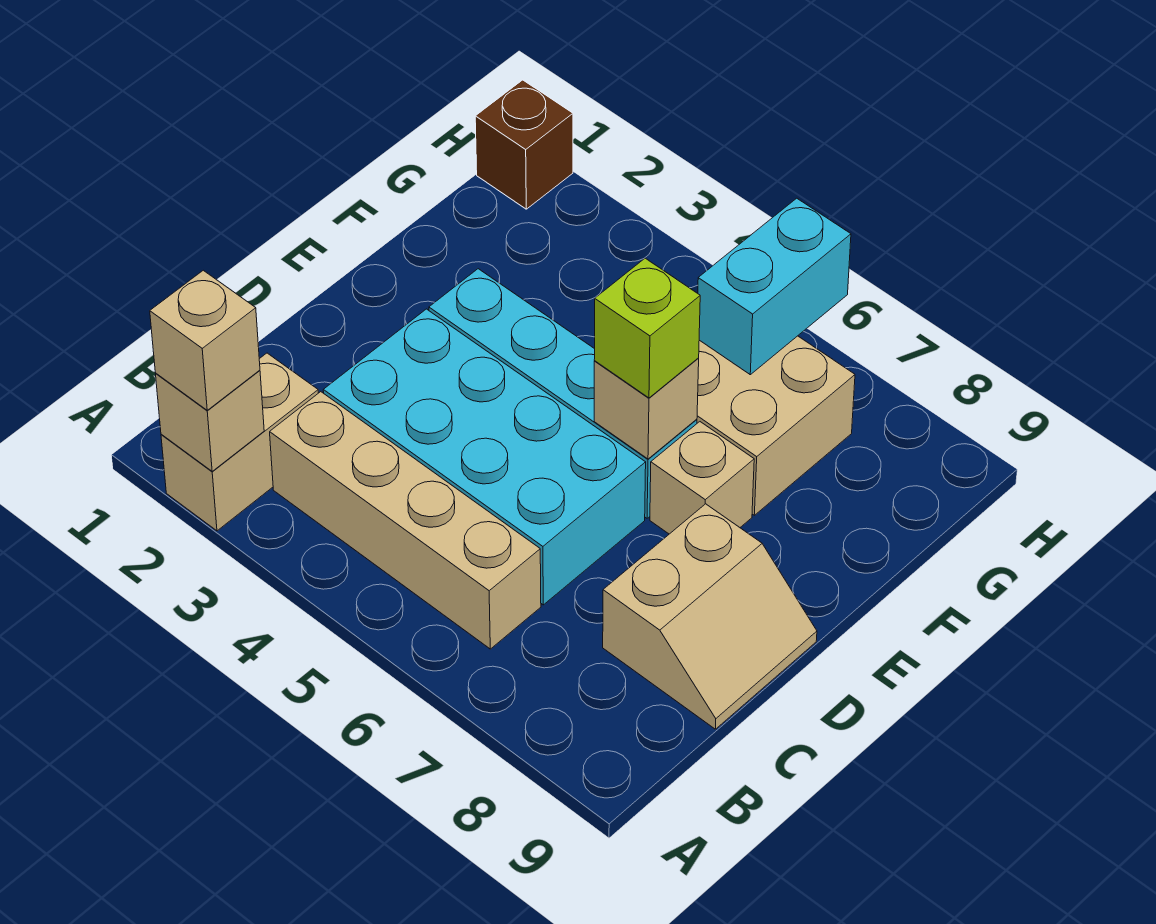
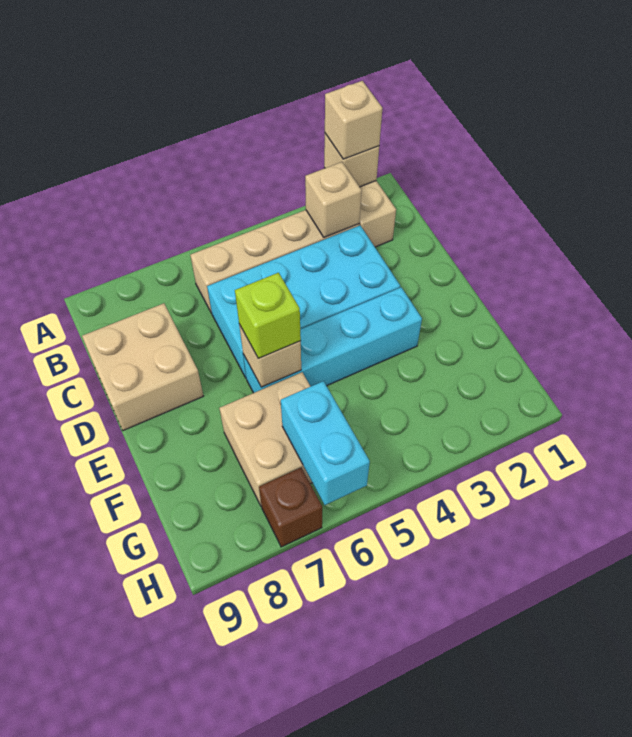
tan 2x2 slope [603,504,817,729] -> tan 2x2 brick [82,303,203,430]
tan 1x1 brick [650,422,754,534] -> tan 1x1 brick moved to [305,162,362,237]
brown 1x1 brick [475,80,573,209] -> brown 1x1 brick moved to [259,468,322,547]

